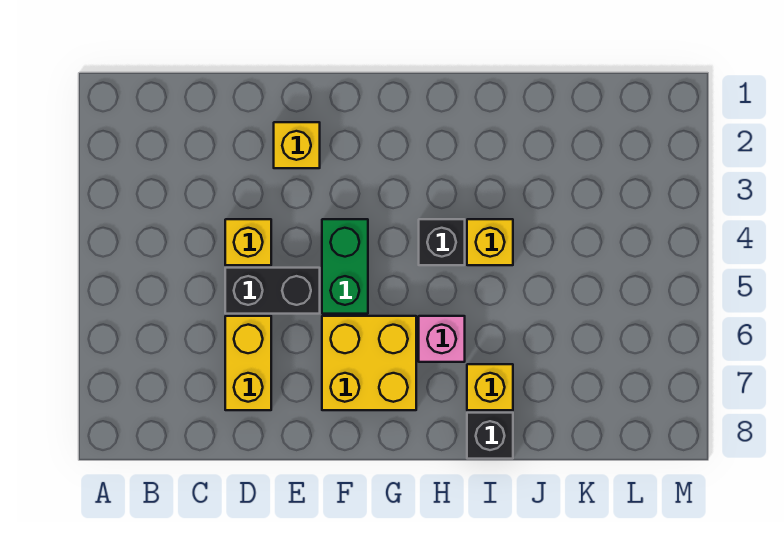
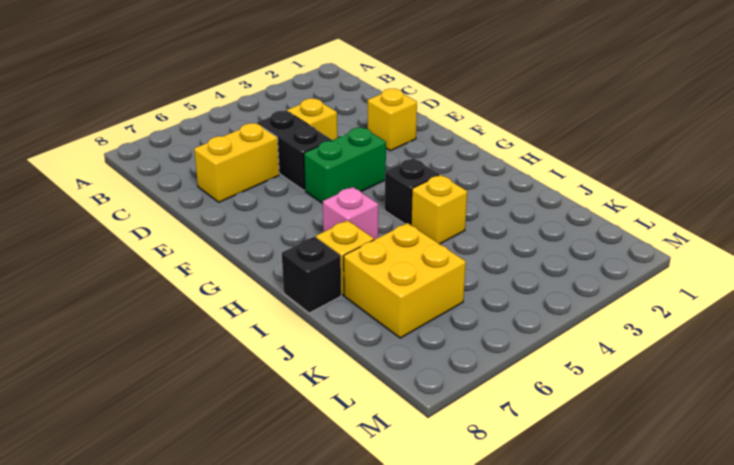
yellow 2x2 brick [322,316,416,410] -> yellow 2x2 brick moved to [344,223,466,338]

